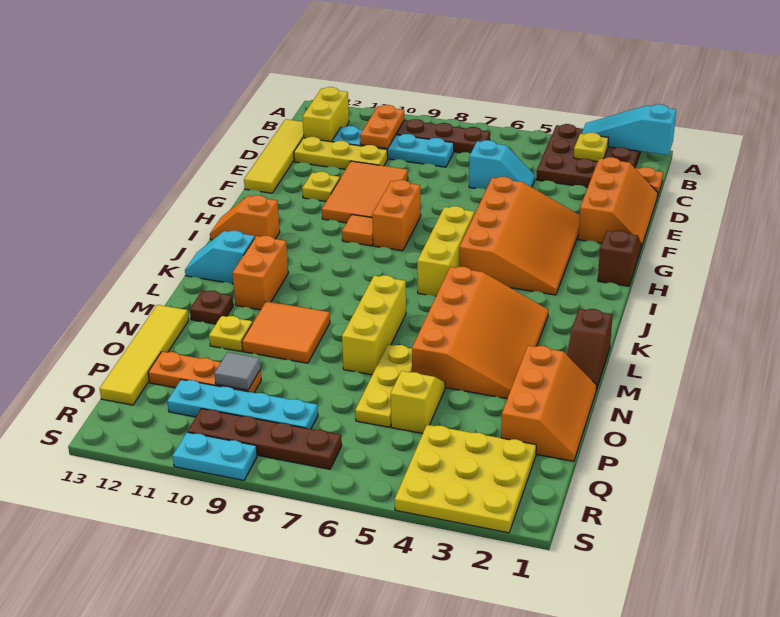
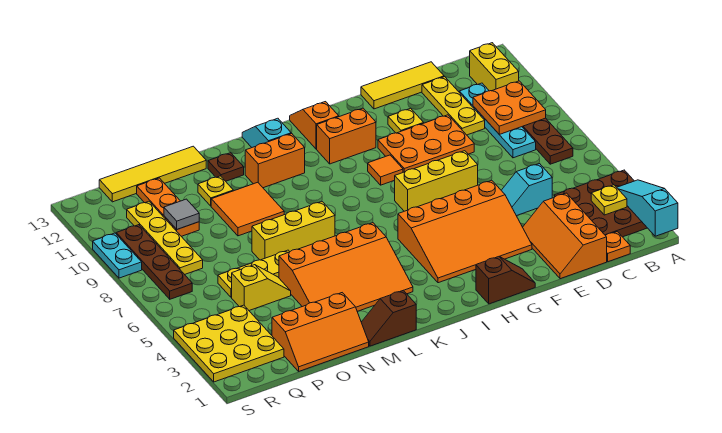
orange 1x2 plate [360,105,404,149] -> orange 2x2 plate [473,81,546,134]
yellow 1x2 brick [303,87,349,142] -> yellow 1x2 brick turned to [470,43,519,91]
yellow 1x4 tile [244,119,304,193] -> yellow 1x3 tile [361,62,444,109]
orange 2x3 slope [578,157,658,248] -> orange 2x3 slope turned to [523,193,607,279]
cyan 1x2 slope [469,140,535,189] -> cyan 1x2 slope turned to [501,164,552,216]
orange 2x3 tile [322,161,408,223] -> orange 2x3 plate [378,115,474,172]
orange 1x2 brick [372,180,421,251] -> orange 1x2 brick moved to [317,108,376,164]
yellow 1x3 brick [417,206,474,296] -> yellow 1x3 brick moved to [394,151,478,211]
cyan 1x4 plate [167,379,318,429] -> yellow 1x4 plate [127,201,203,275]

